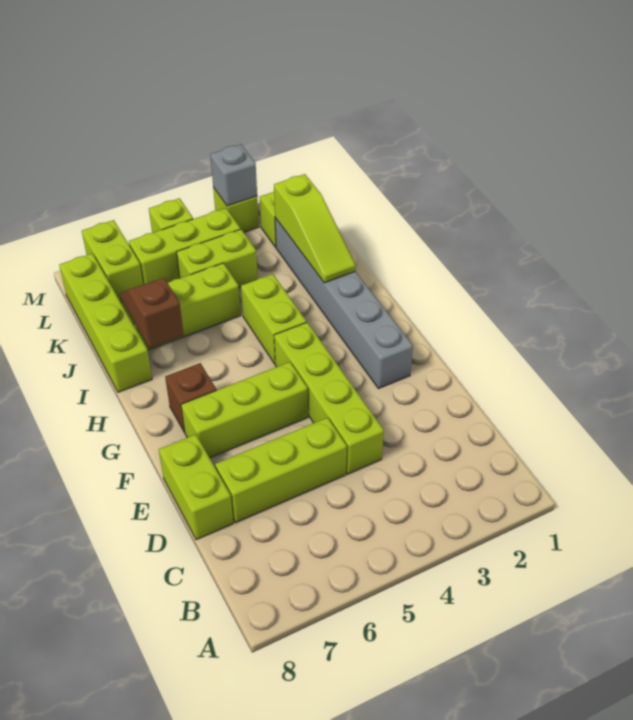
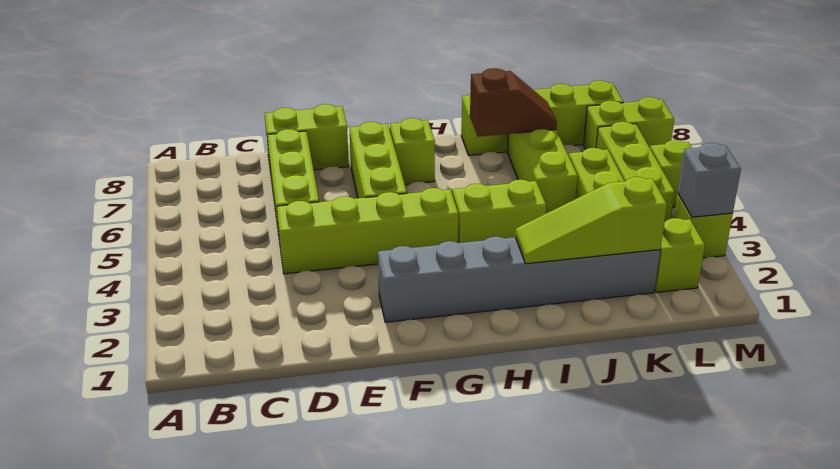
brown 1x1 brick [165,363,216,433] -> lime 1x1 brick [390,118,435,184]

